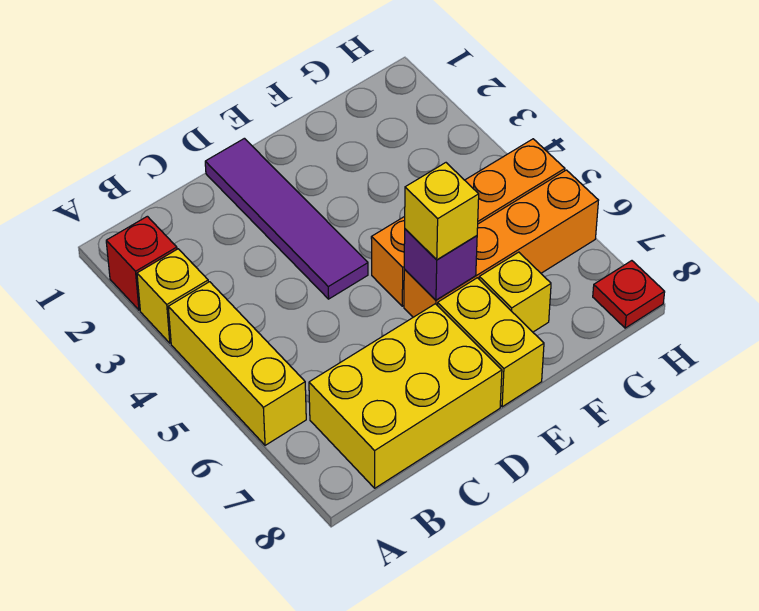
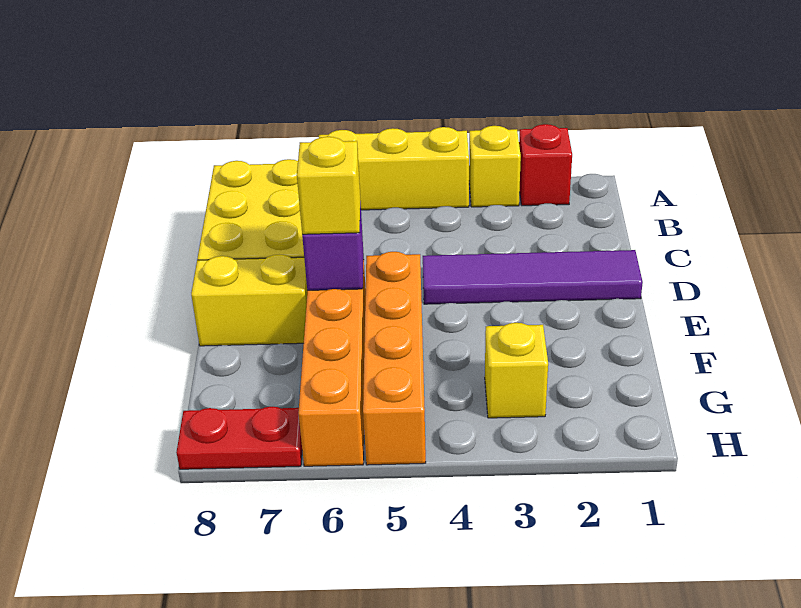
yellow 1x1 brick [479,252,551,332] -> yellow 1x1 brick moved to [485,323,548,418]
red 1x1 plate [593,261,665,328] -> red 1x2 plate [176,407,302,469]

